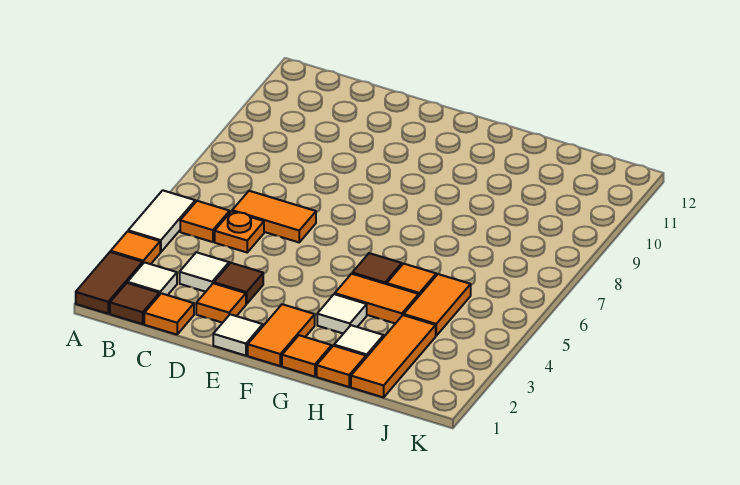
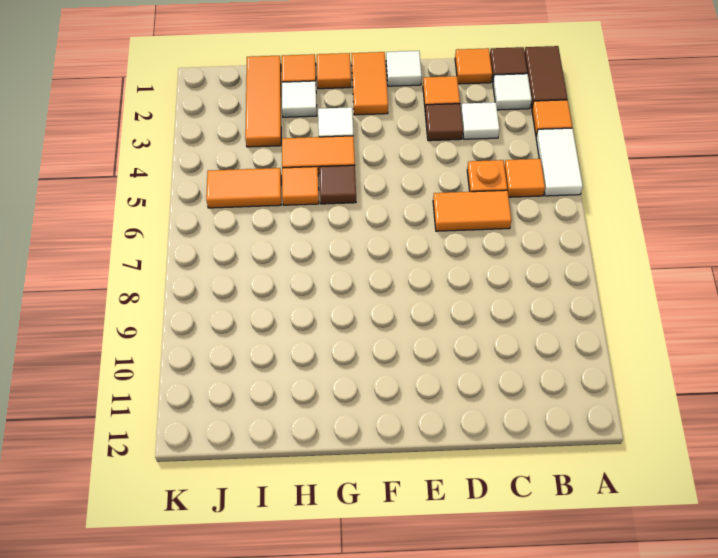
orange 1x2 tile [404,274,471,336] -> orange 1x2 tile turned to [206,168,281,208]

